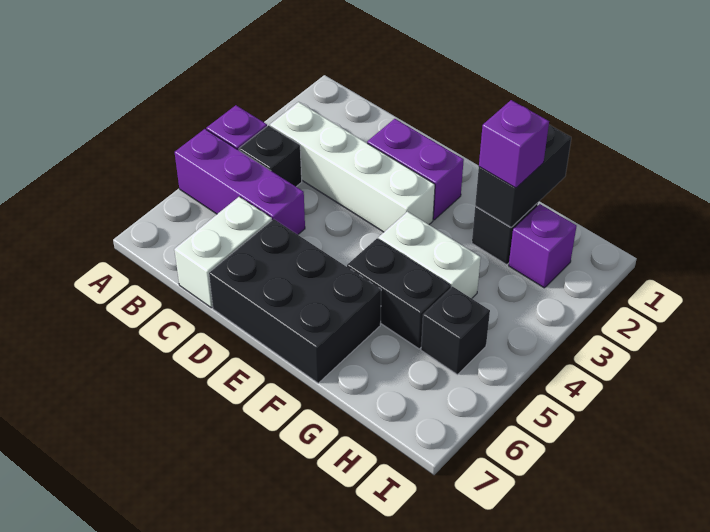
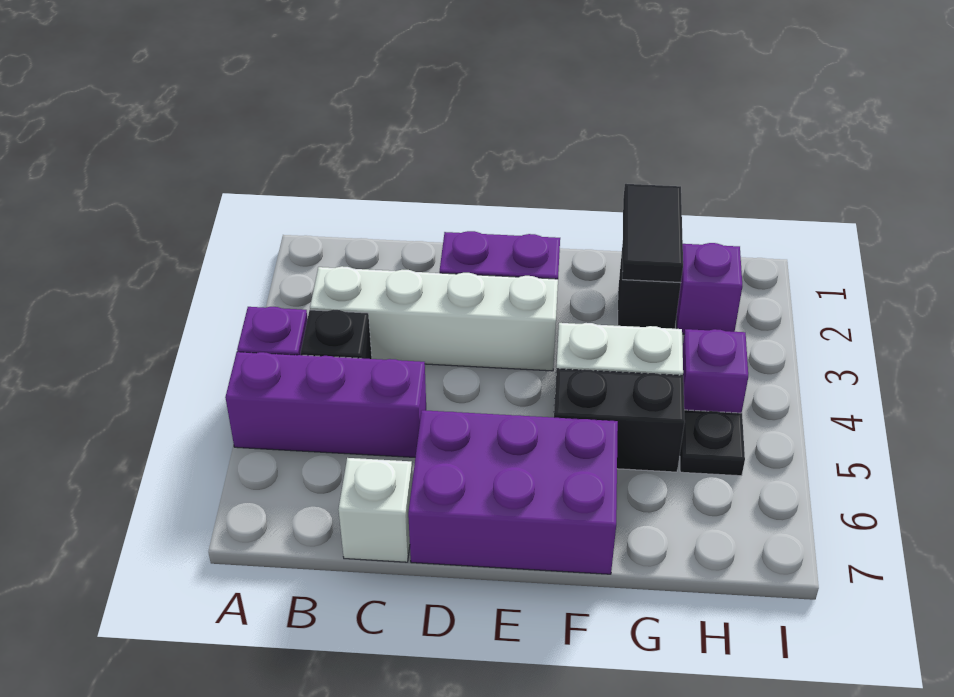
white 1x2 brick [174,197,272,308] -> white 1x1 brick [338,458,413,562]
black 2x3 brick [209,219,381,383] -> purple 2x3 brick [408,410,618,574]
black 1x2 brick [475,125,571,227] -> black 1x2 tile [622,184,683,283]
purple 1x1 brick [479,100,549,188] -> purple 1x1 brick moved to [683,329,748,413]
black 1x1 brick [421,287,490,375] -> black 1x1 plate [680,410,745,476]

